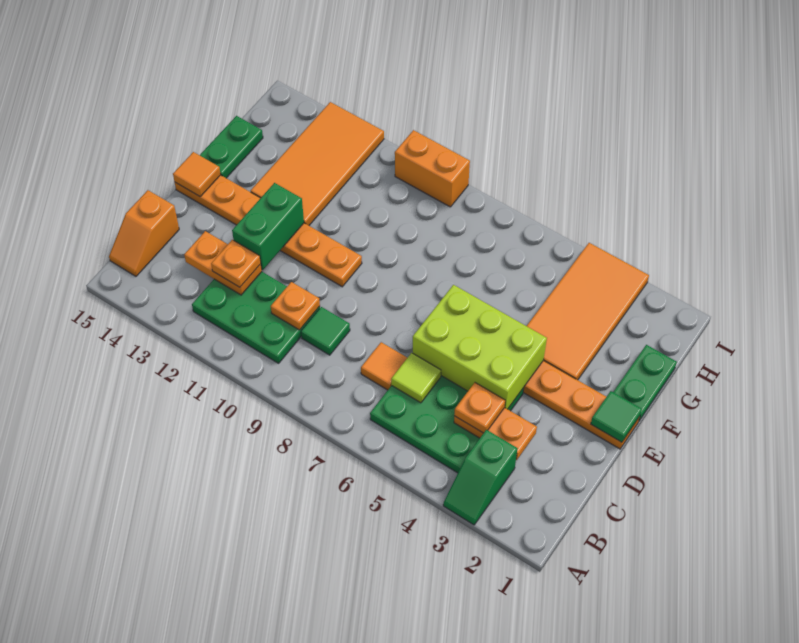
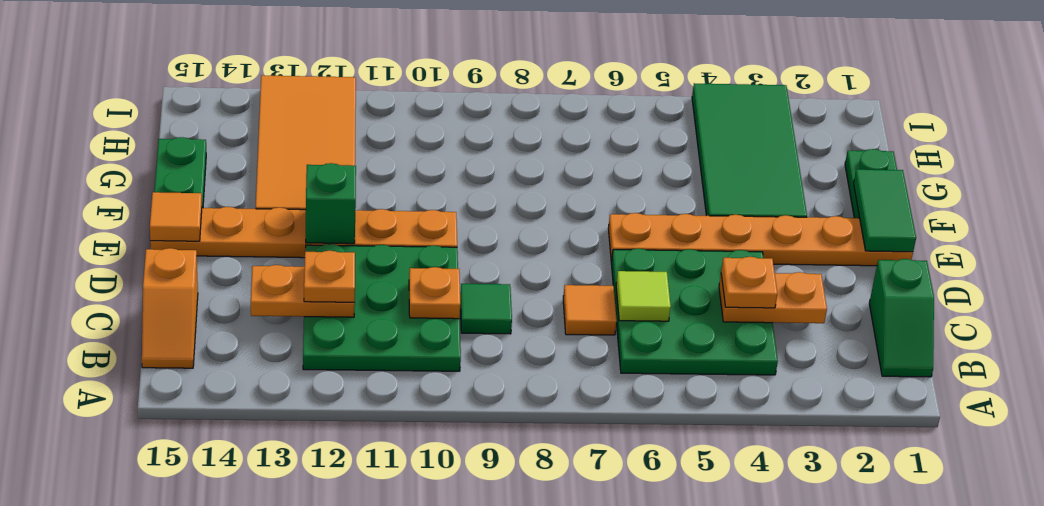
green 1x2 slope [443,430,518,525] -> green 1x2 slope moved to [869,259,934,377]
green 2x3 plate [192,272,320,363] -> green 3x3 plate [303,244,461,371]
lime 2x3 brick [413,285,547,409] -> none
green 1x2 brick [232,183,304,270] -> green 1x1 brick [306,163,356,244]
green 1x1 tile [591,391,642,442] -> green 1x2 tile [854,169,916,252]
orange 2x4 tile [527,243,649,380] -> green 2x4 tile [692,83,807,217]
orange 1x2 brick [395,130,470,207] -> none

